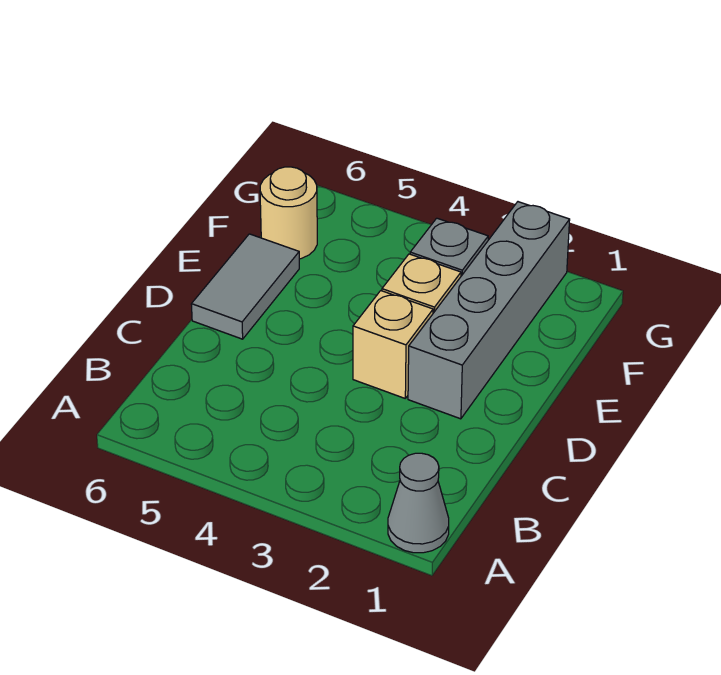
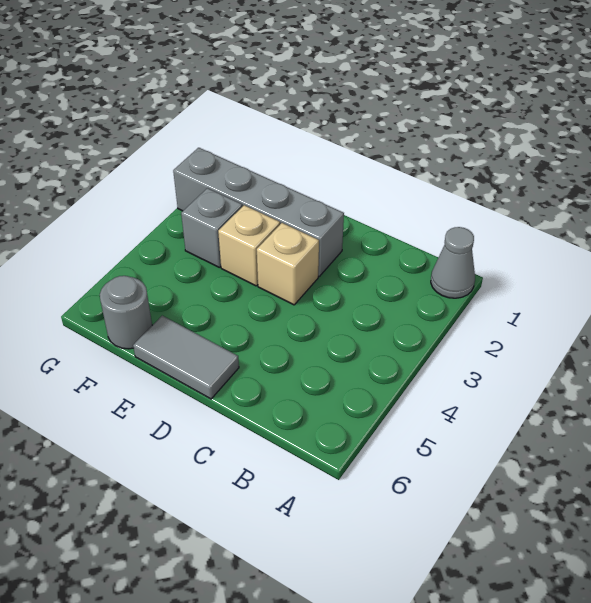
tan 1x1 round brick [260,167,317,259] -> grey 1x1 round brick [100,276,152,349]

